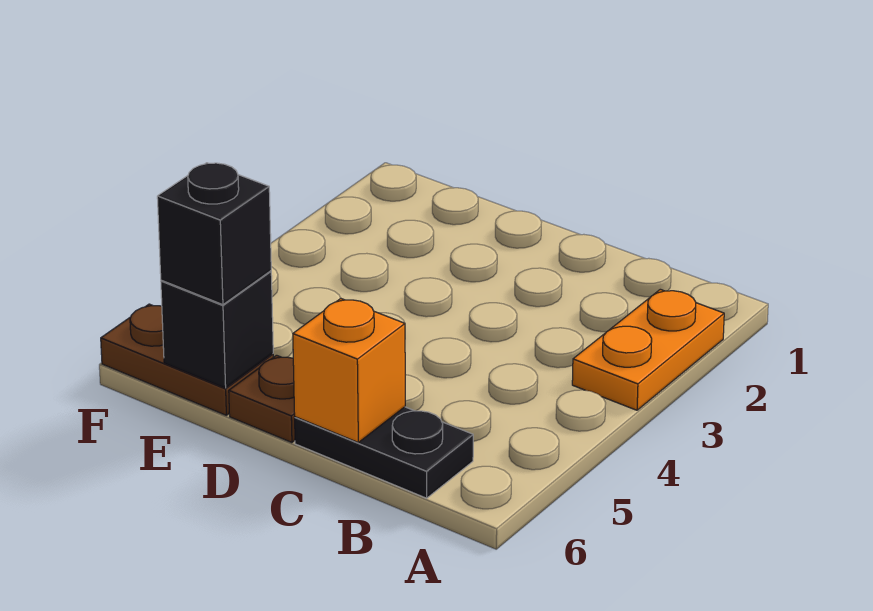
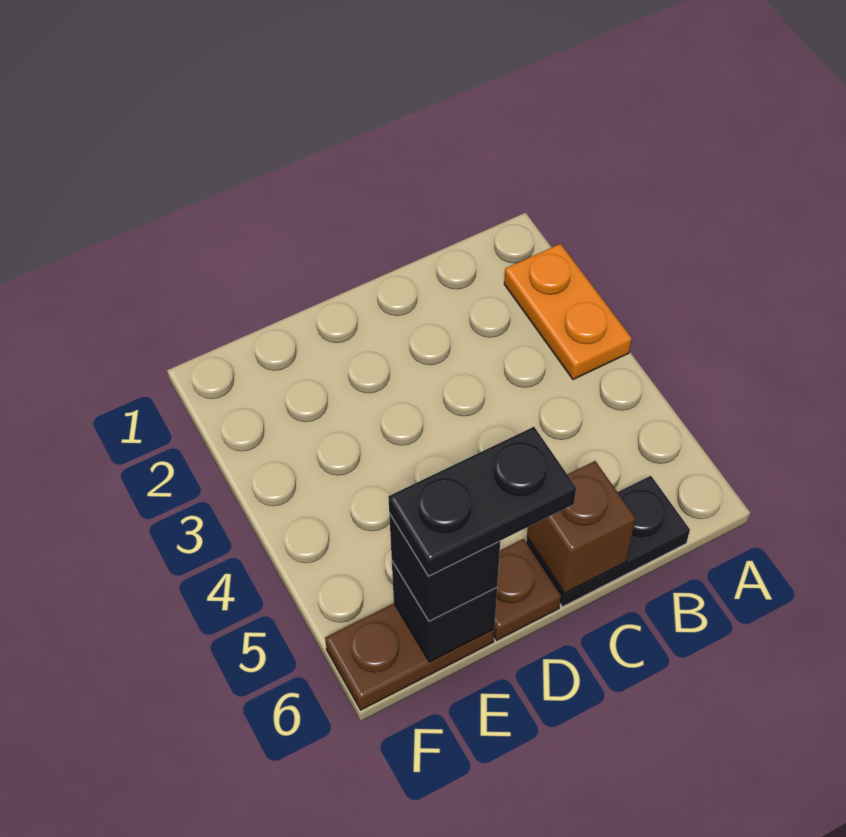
orange 1x1 brick [293,299,405,442] -> brown 1x1 brick [527,461,635,593]
none -> black 1x2 plate [388,427,576,576]

